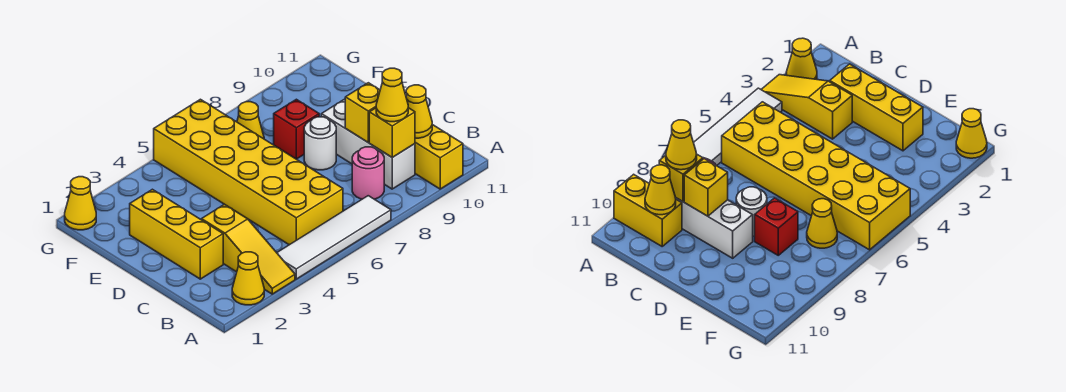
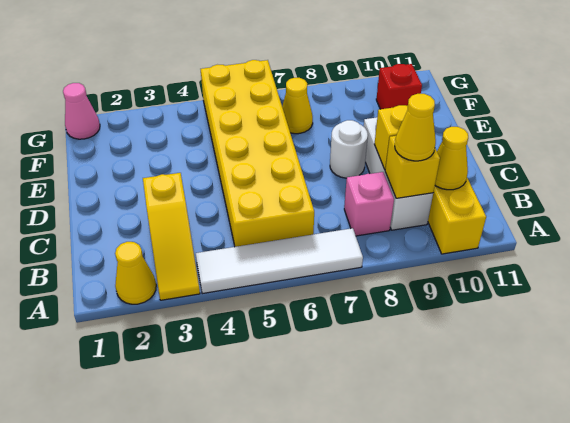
pink 1x1 round brick [352,147,384,199] -> pink 1x1 brick [344,172,394,236]
yellow 1x3 brick [130,189,223,279] -> none
red 1x1 brick [274,99,319,159] -> red 1x1 brick moved to [376,64,422,109]
yellow 1x1 cone [65,177,96,230] -> pink 1x1 cone [63,83,100,139]

